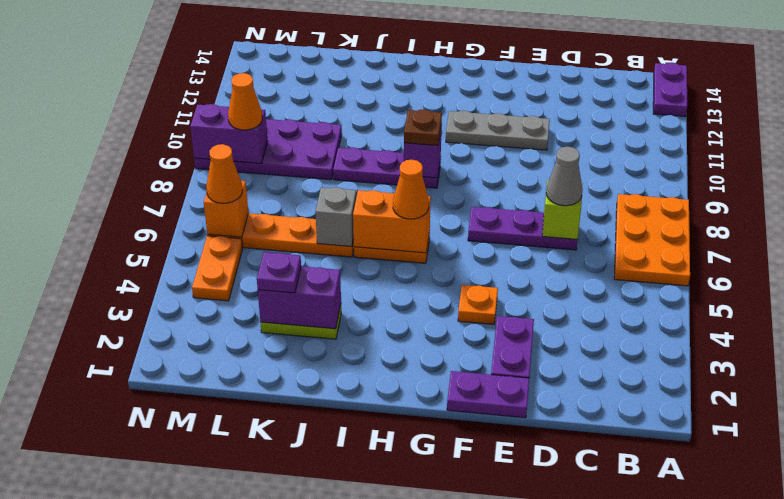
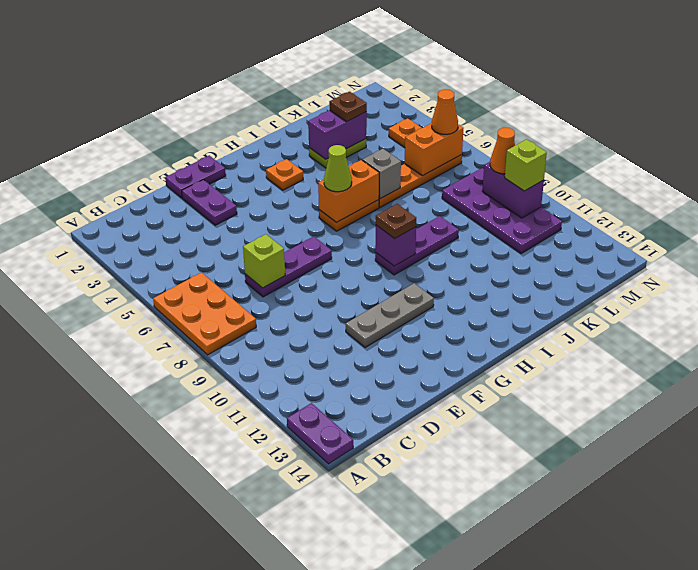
grey 1x1 cone [546,147,583,206] -> none
orange 1x1 plate [458,285,498,324] -> orange 1x1 plate moved to [266,159,303,190]
orange 1x1 cone [393,160,429,219] -> lime 1x1 cone [324,145,352,192]
purple 1x1 plate [257,252,301,293] -> brown 1x1 plate [329,92,367,122]
purple 2x4 plate [194,119,342,180] -> purple 2x4 plate turned to [442,168,562,254]
orange 1x1 brick [204,181,248,237] -> orange 1x2 brick [405,123,463,176]
purple 1x2 brick [190,104,268,164] -> purple 1x2 brick turned to [483,162,544,218]
none -> lime 1x1 brick [505,139,547,191]

